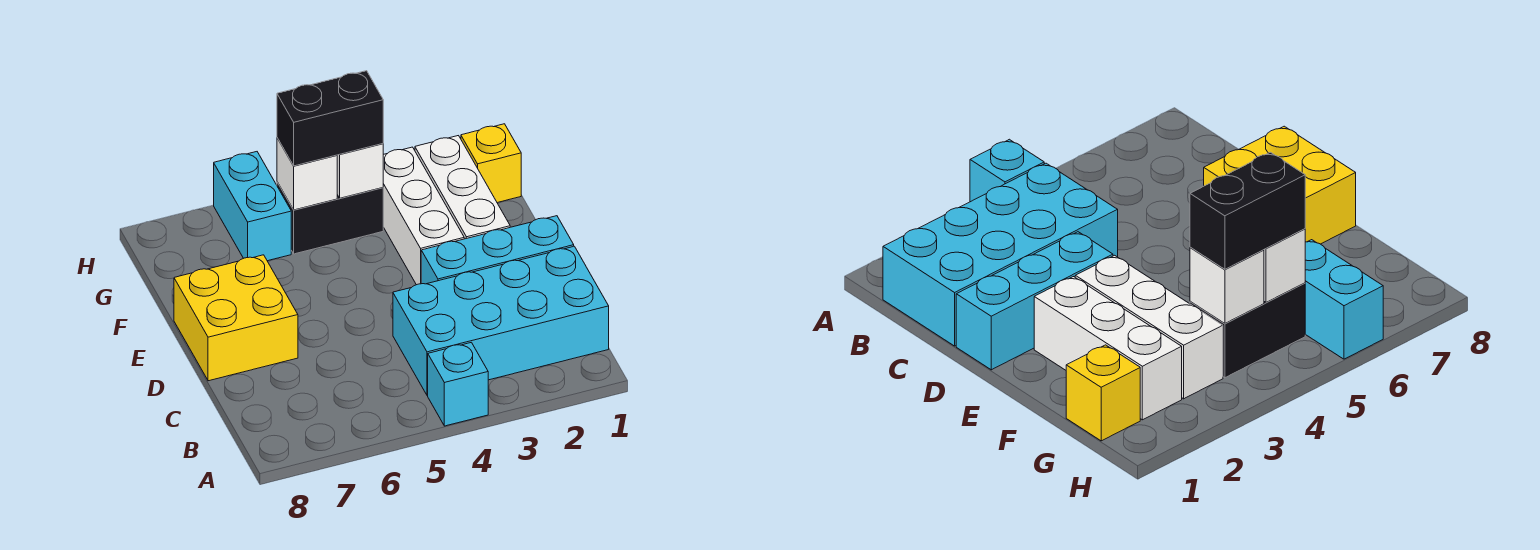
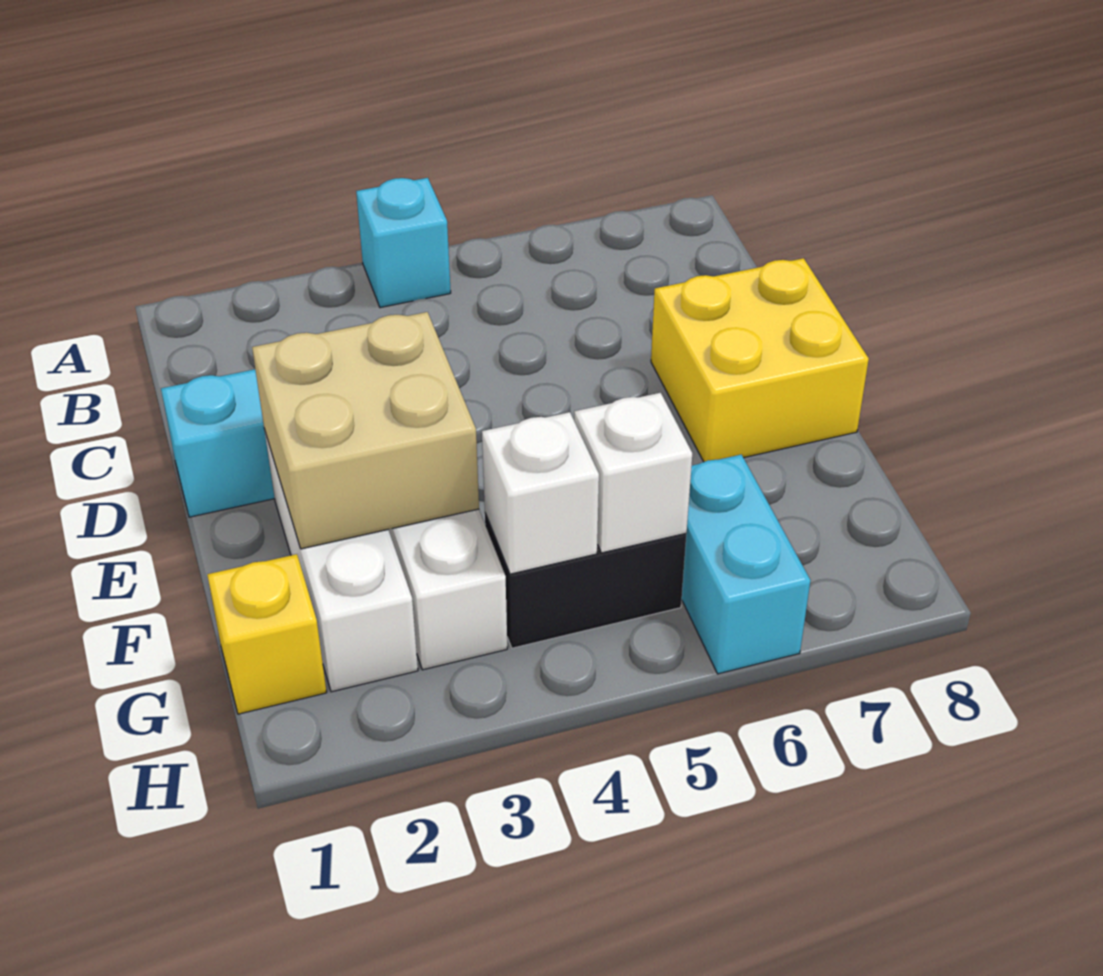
cyan 2x4 brick [393,246,609,395] -> none
none -> tan 2x2 brick [252,312,479,549]
black 1x2 brick [277,71,383,166] -> none

